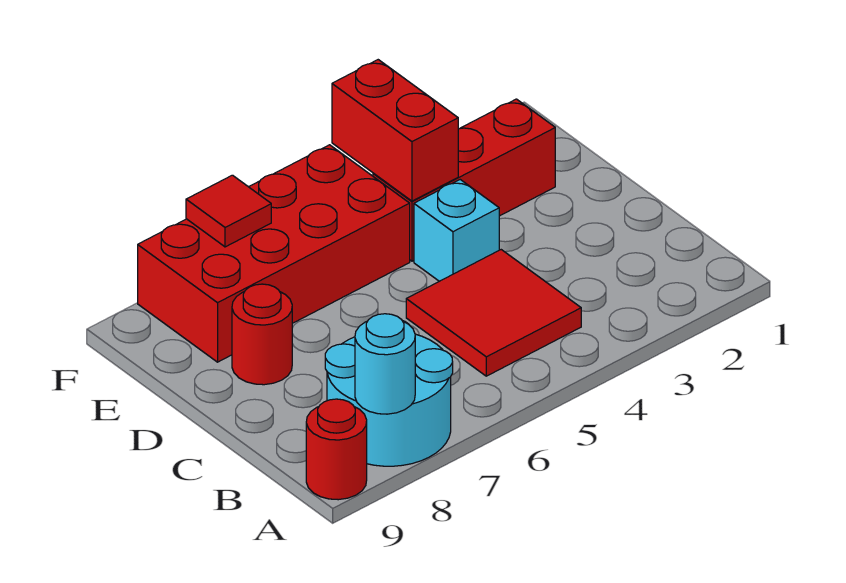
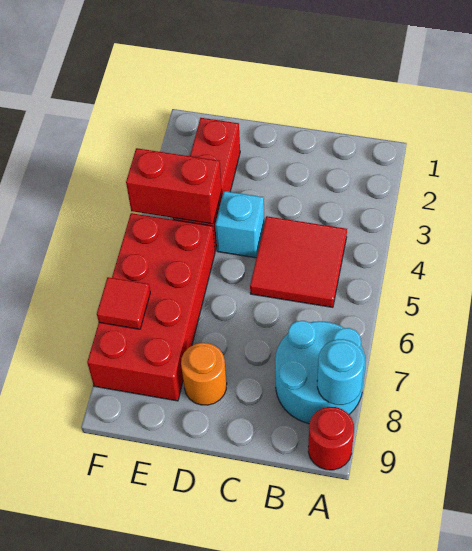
red 1x1 round brick [232,284,292,385] -> orange 1x1 round brick [181,343,227,405]

